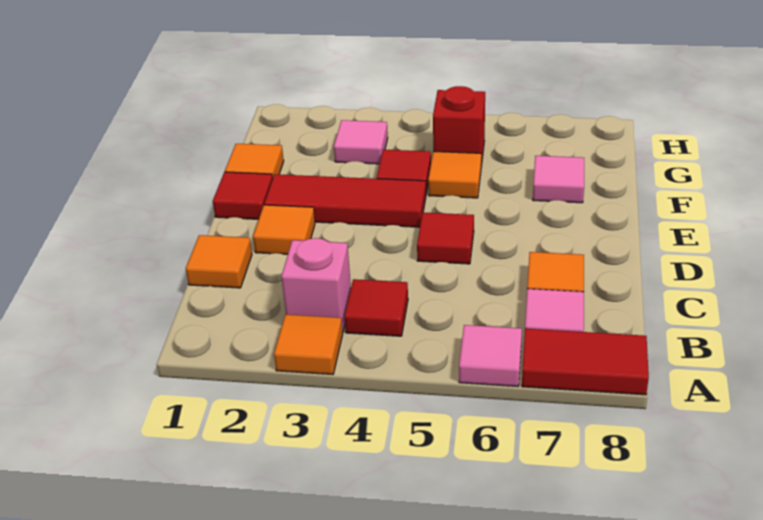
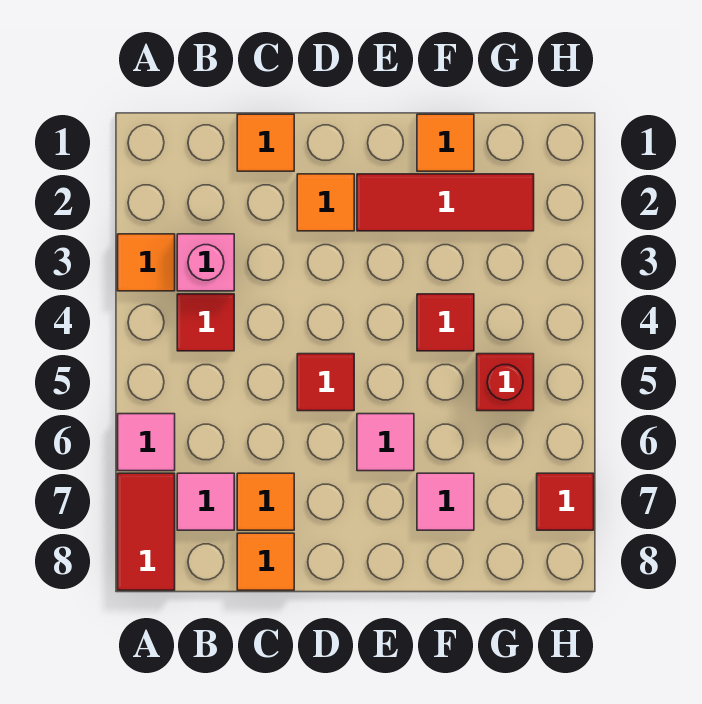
red 1x1 tile [213,172,273,219] -> red 1x1 tile moved to [537,473,594,530]
red 1x3 tile [264,174,426,227] -> red 1x3 tile turned to [357,174,534,231]
orange 1x1 tile [428,151,481,198] -> orange 1x1 tile moved to [237,533,294,590]
pink 1x1 tile [334,120,388,164] -> pink 1x1 tile moved to [357,414,414,471]

